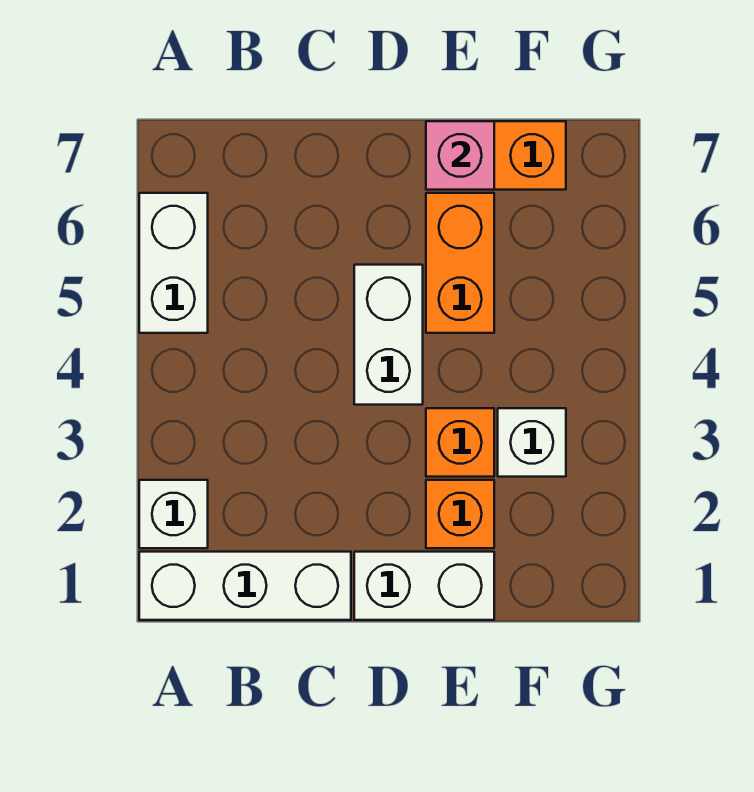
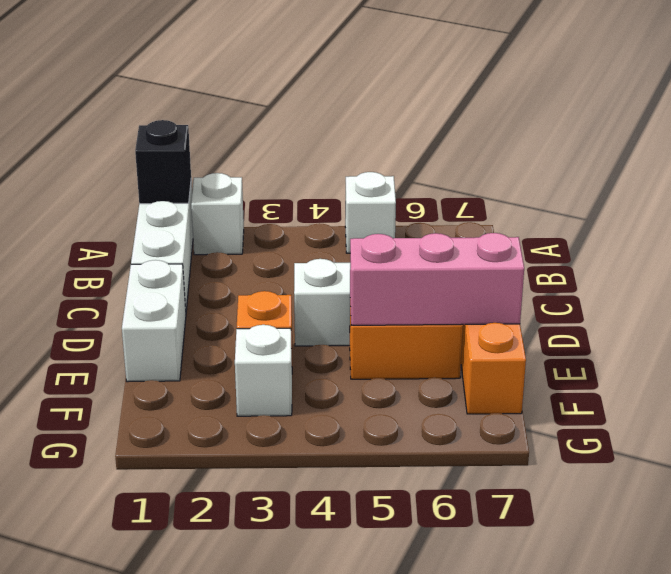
none -> black 1x1 brick [135,120,191,204]
white 1x2 brick [139,193,208,333] -> white 1x1 brick [345,172,396,253]
orange 1x1 brick [426,480,494,548] -> none
pink 1x1 brick [426,121,494,190] -> pink 1x3 brick [350,233,524,325]

